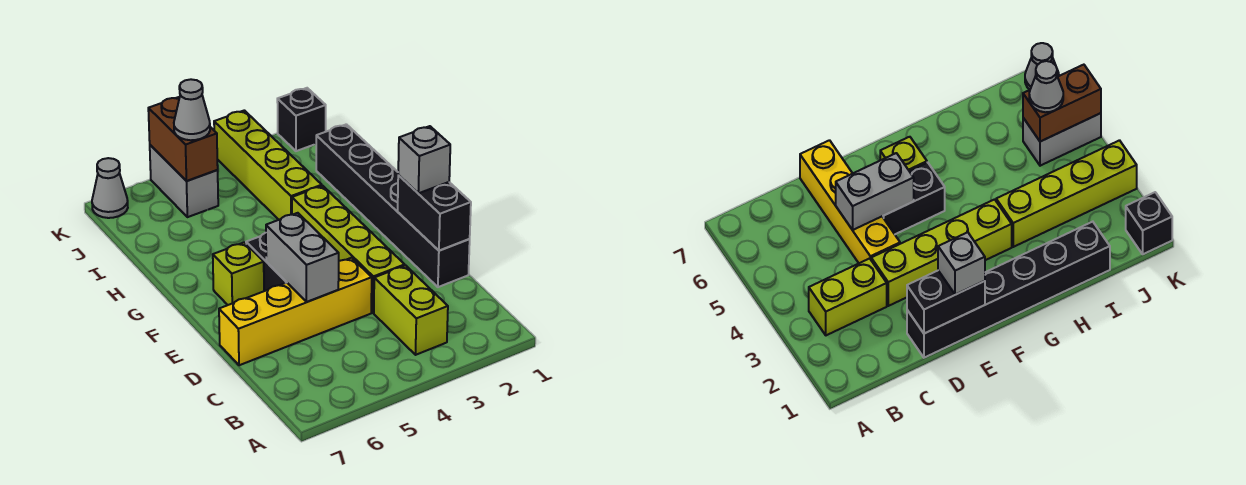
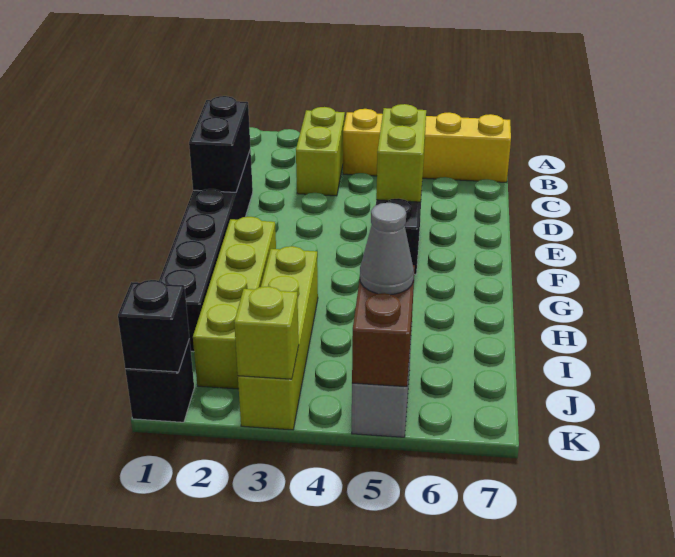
lime 1x4 brick [292,186,405,313] -> lime 1x4 brick moved to [193,217,276,389]
yellow 1x4 brick [219,258,372,365] -> yellow 1x4 brick moved to [343,109,511,182]
grey 1x2 brick [266,213,339,302] -> lime 1x2 brick [376,104,426,202]
grey 1x1 brick [398,126,450,193] -> none
lime 1x1 brick [213,242,264,305] -> lime 1x1 brick moved to [234,286,299,379]
none -> black 1x1 brick [118,280,189,372]
grey 1x1 cone [92,158,128,218] -> none

